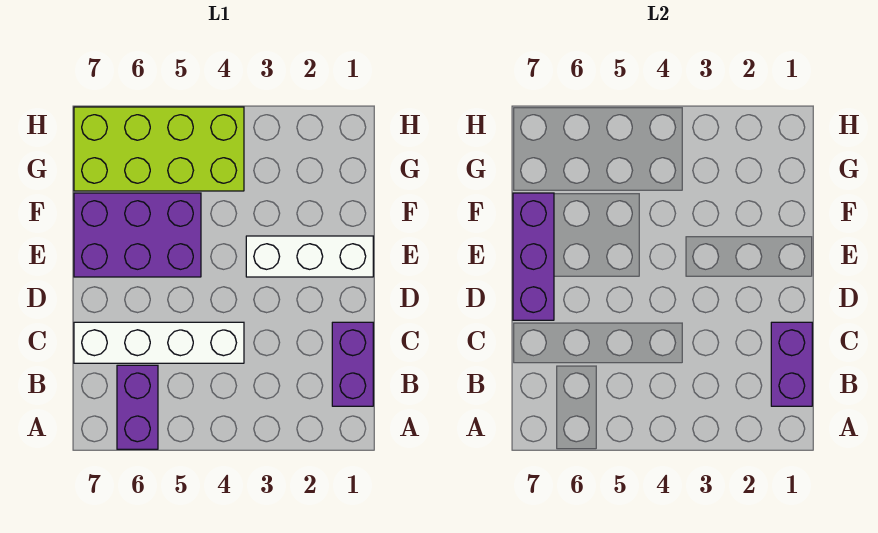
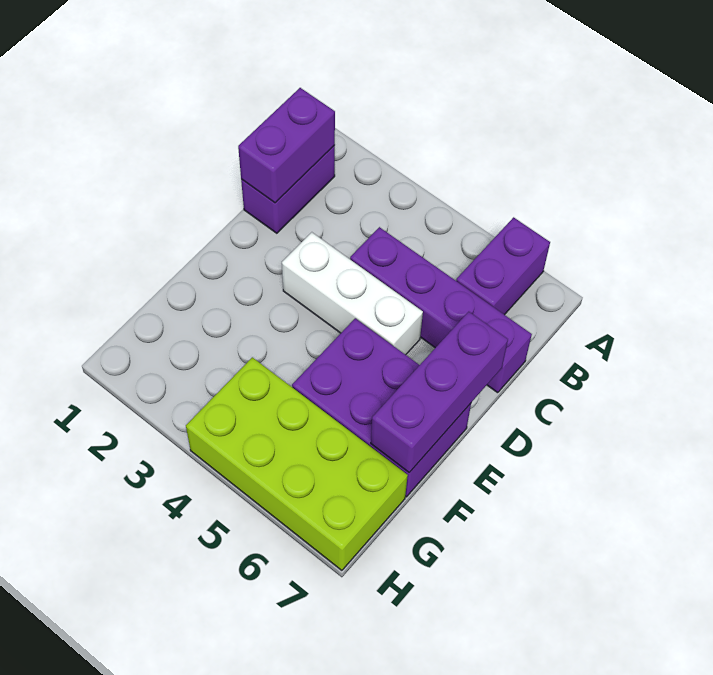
white 1x4 brick [74,322,244,363] -> purple 1x4 brick [350,227,532,393]
white 1x3 brick [246,236,373,277] -> white 1x3 brick moved to [282,232,423,355]

